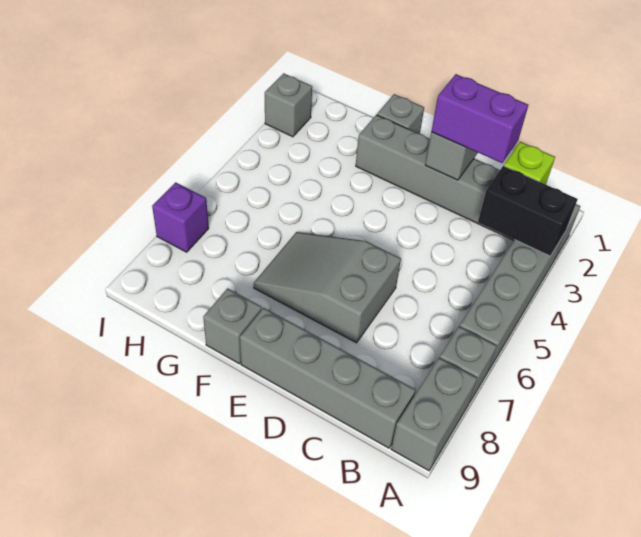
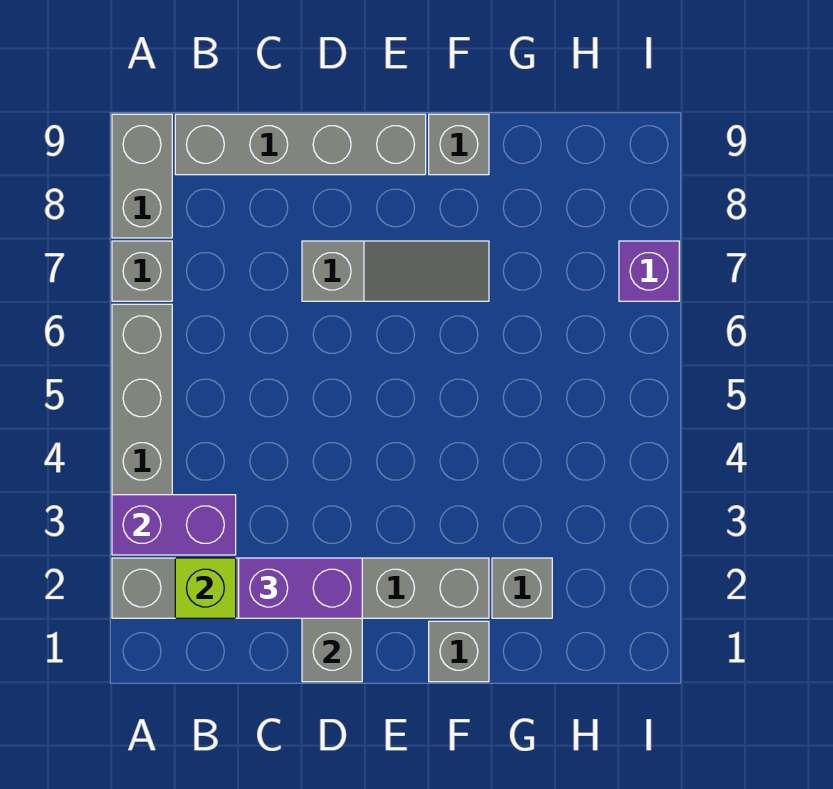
black 1x2 brick [478,166,578,256] -> purple 1x2 brick [112,495,236,555]
grey 2x3 slope [254,232,401,343] -> grey 1x3 slope [302,241,489,301]
grey 1x1 brick [265,73,312,137] -> grey 1x1 brick moved to [492,558,552,618]

